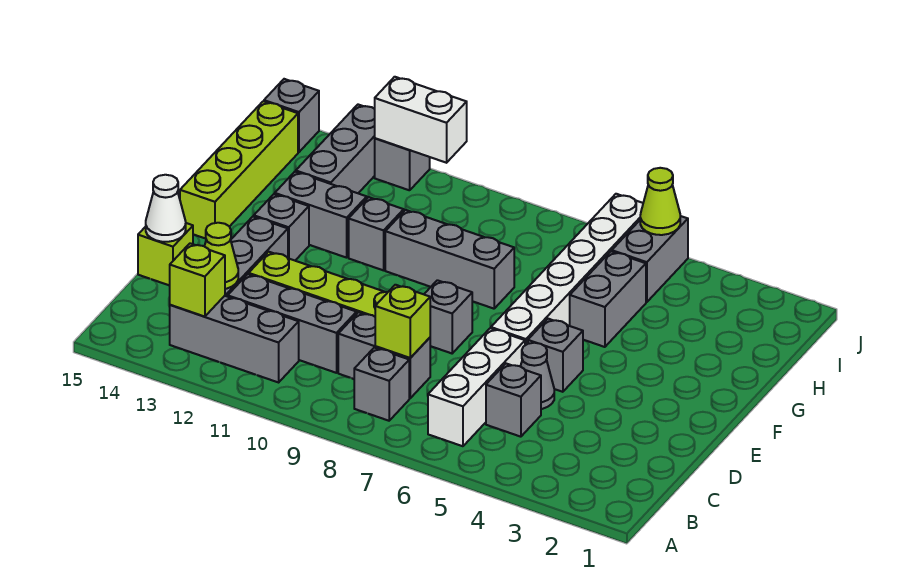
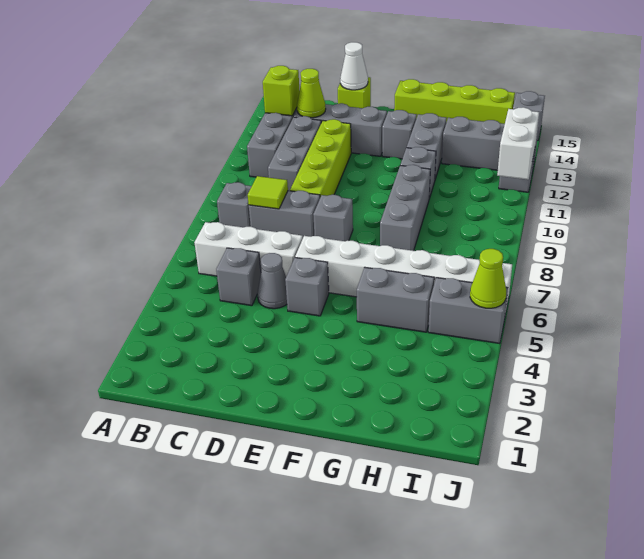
grey 1x2 brick [338,312,430,398] -> grey 1x2 brick turned to [249,191,320,237]
lime 1x1 brick [375,285,430,358] -> lime 1x1 tile [248,176,288,209]

